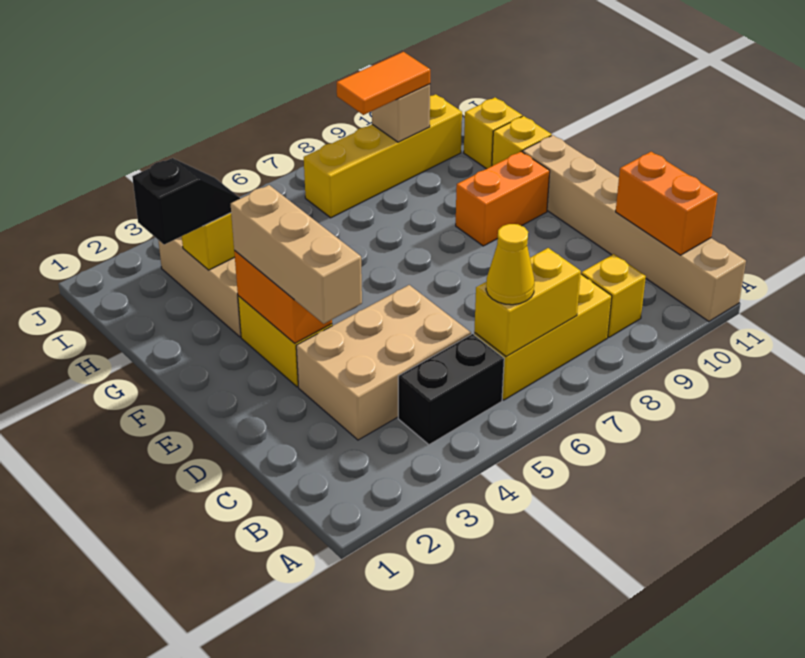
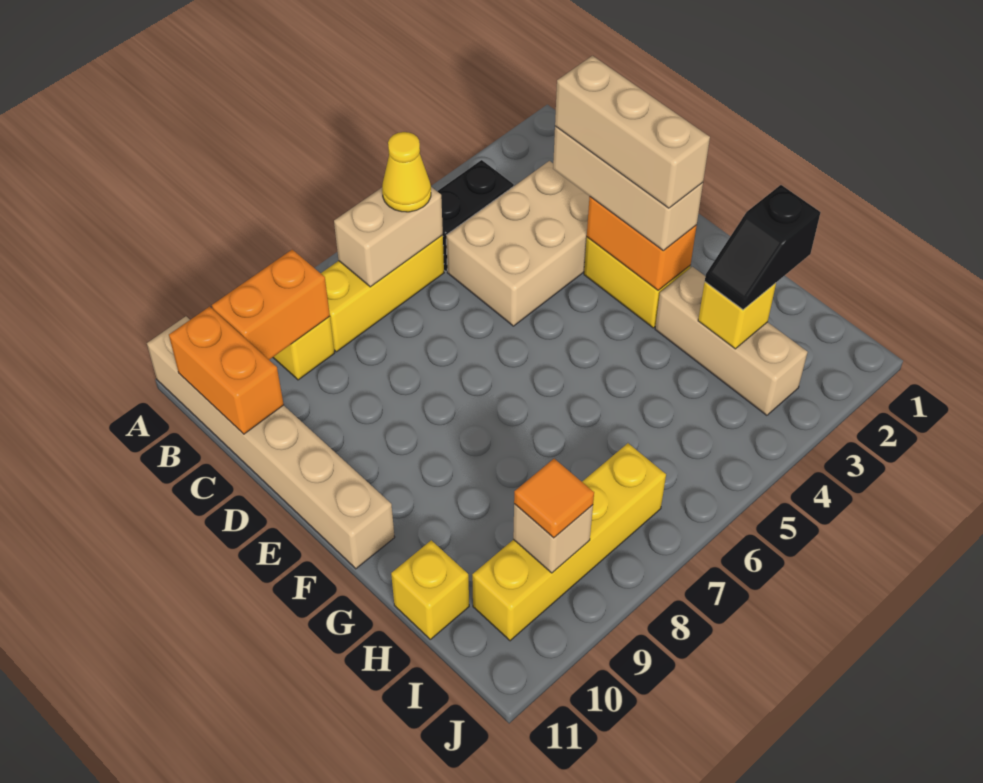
yellow 1x2 brick [474,248,581,357] -> tan 1x2 brick [334,187,443,287]
none -> tan 1x3 brick [555,56,710,208]
orange 1x2 brick [456,152,550,246] -> orange 1x2 brick moved to [212,250,330,360]
yellow 1x1 brick [492,116,552,166] -> none
orange 1x2 tile [337,52,430,115] -> orange 1x1 tile [514,459,594,538]

